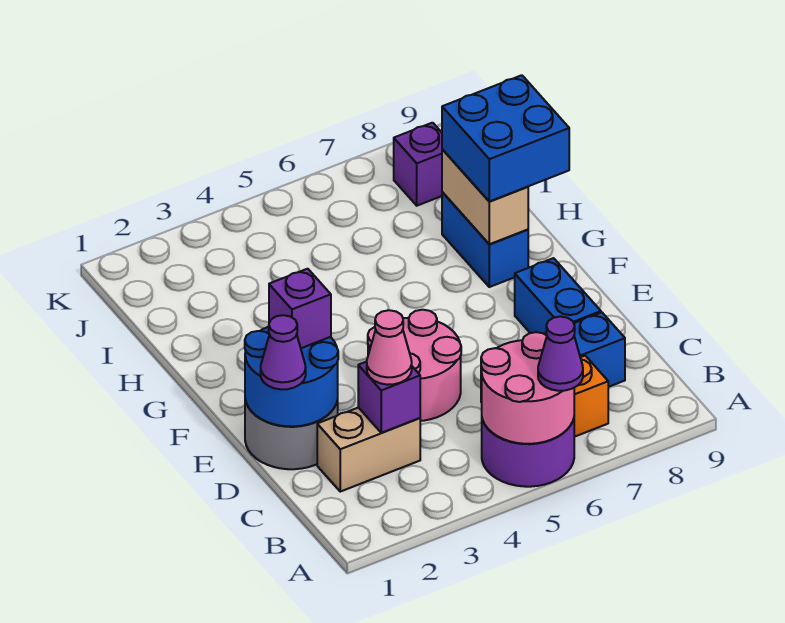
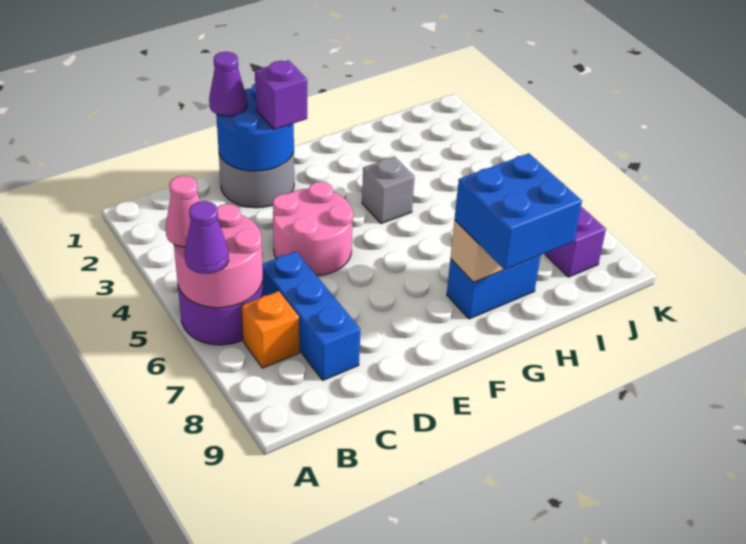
tan 1x2 brick [317,408,420,492] -> none
purple 1x1 brick [358,362,420,433] -> none
pink 1x1 cone [367,310,412,385] -> pink 1x1 cone moved to [166,176,200,247]
blue 1x2 brick [515,258,601,334] -> none
none -> grey 1x1 brick [362,157,414,223]

